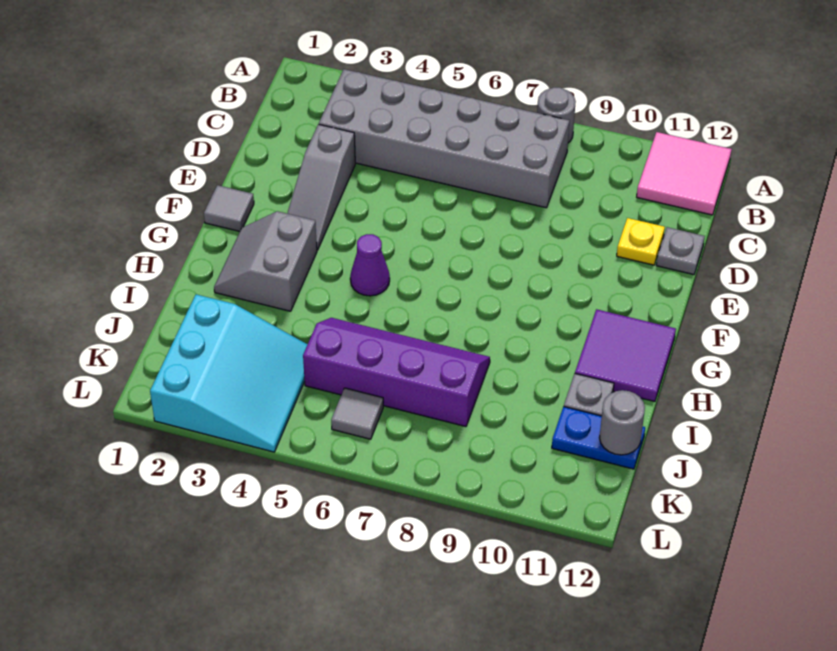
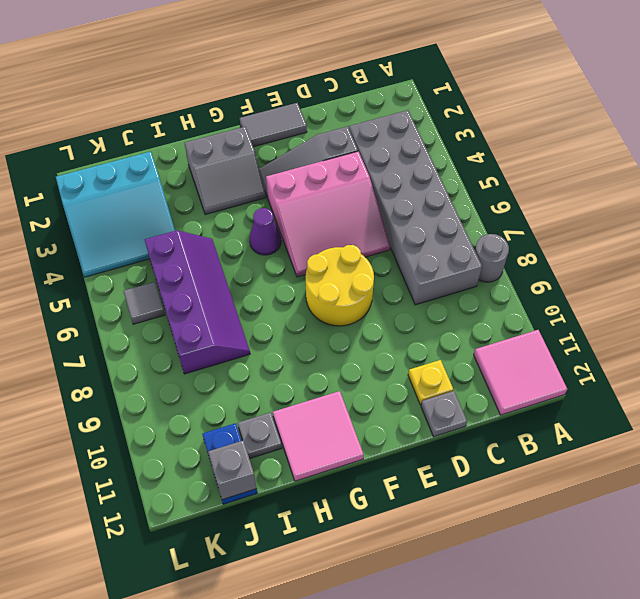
none -> pink 3x3 slope [266,151,390,277]
none -> yellow 2x2 round brick [306,245,374,326]
grey 1x1 tile [204,185,254,231] -> grey 1x2 tile [240,103,307,147]
grey 2x2 slope [214,211,317,311] -> grey 2x2 slope turned to [185,127,266,215]
purple 2x2 tile [575,309,676,402] -> pink 2x2 tile [273,391,364,481]
grey 1x1 round brick [599,390,645,455] -> grey 1x1 brick [208,441,257,500]

